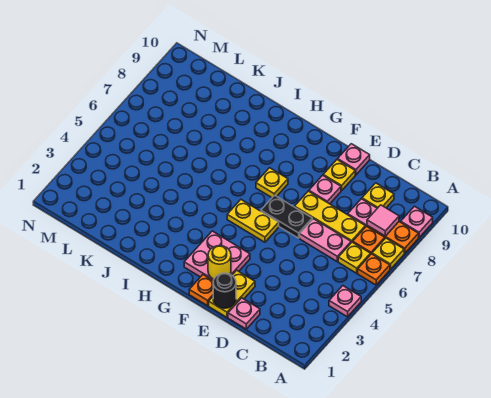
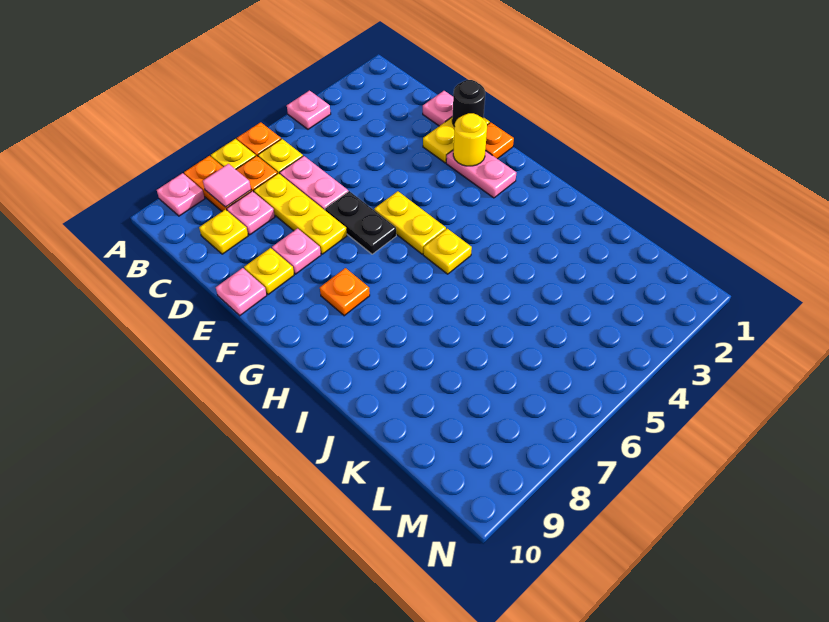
pink 2x2 plate [184,231,250,281] -> pink 1x2 plate [446,151,516,198]
yellow 1x1 plate [256,168,288,197] -> yellow 1x1 plate moved to [423,229,472,274]
none -> orange 1x1 plate [320,268,370,316]

